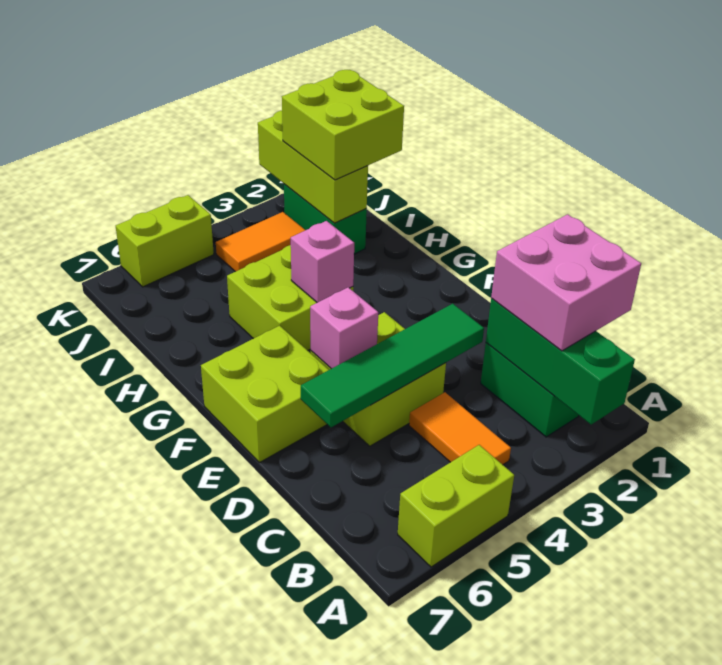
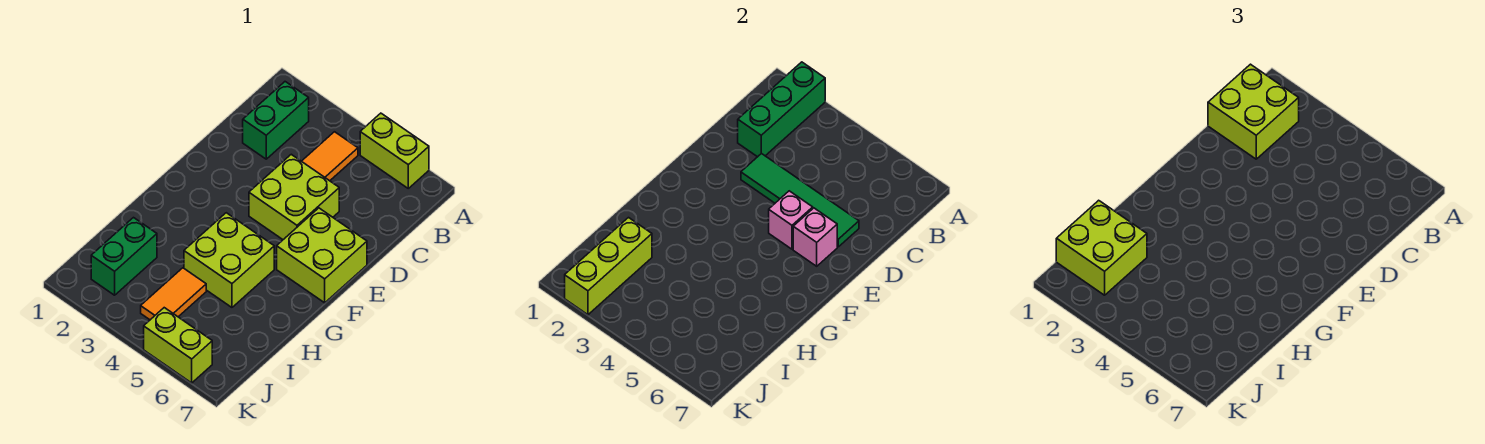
pink 2x2 brick [491,214,641,351] -> lime 2x2 brick [1208,64,1299,159]
pink 1x1 brick [291,221,354,303] -> pink 1x1 brick moved to [793,208,837,266]
orange 1x2 tile [216,212,305,272] -> orange 1x2 tile turned to [141,268,206,320]

